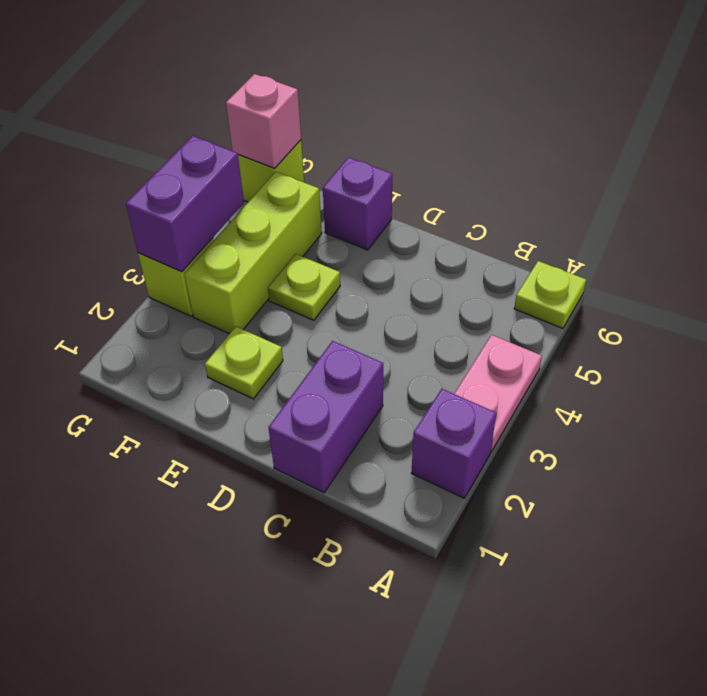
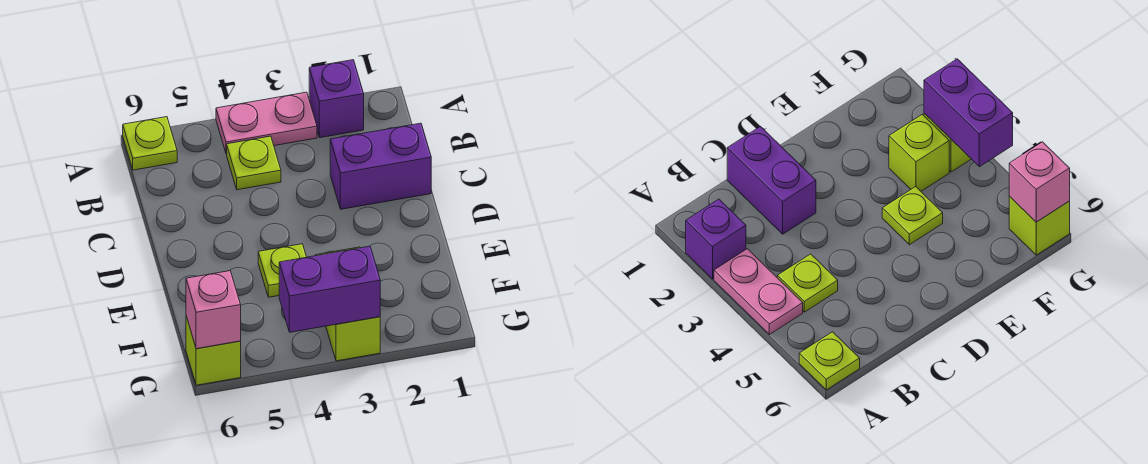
lime 1x1 plate [205,327,283,399] -> lime 1x1 plate moved to [227,136,281,190]
purple 1x1 brick [323,157,392,250] -> none
lime 1x3 brick [185,172,322,334] -> lime 1x1 brick [889,114,949,191]

